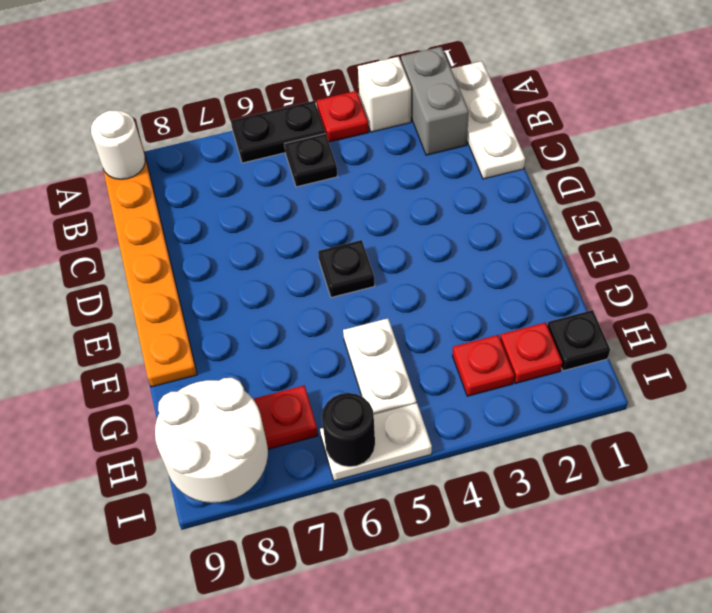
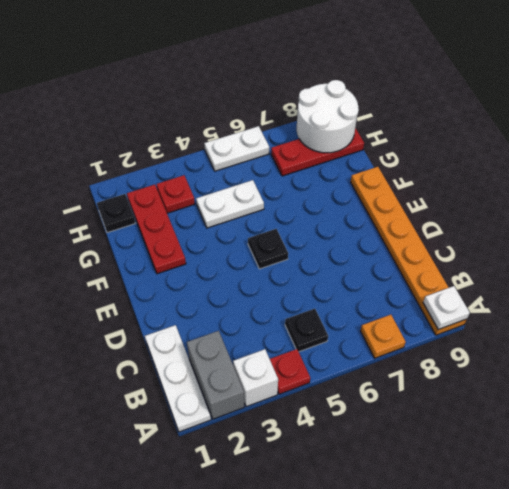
black 1x2 plate [231,101,325,163] -> none
none -> orange 1x1 plate [361,315,406,358]
white 1x1 round brick [91,110,145,179] -> white 1x1 plate [423,286,470,330]
white 1x2 plate [343,318,416,415] -> white 1x2 plate turned to [196,180,264,228]
red 1x1 plate [500,322,562,383] -> red 1x3 plate [127,185,186,274]
black 1x1 round brick [322,393,375,467] -> none

